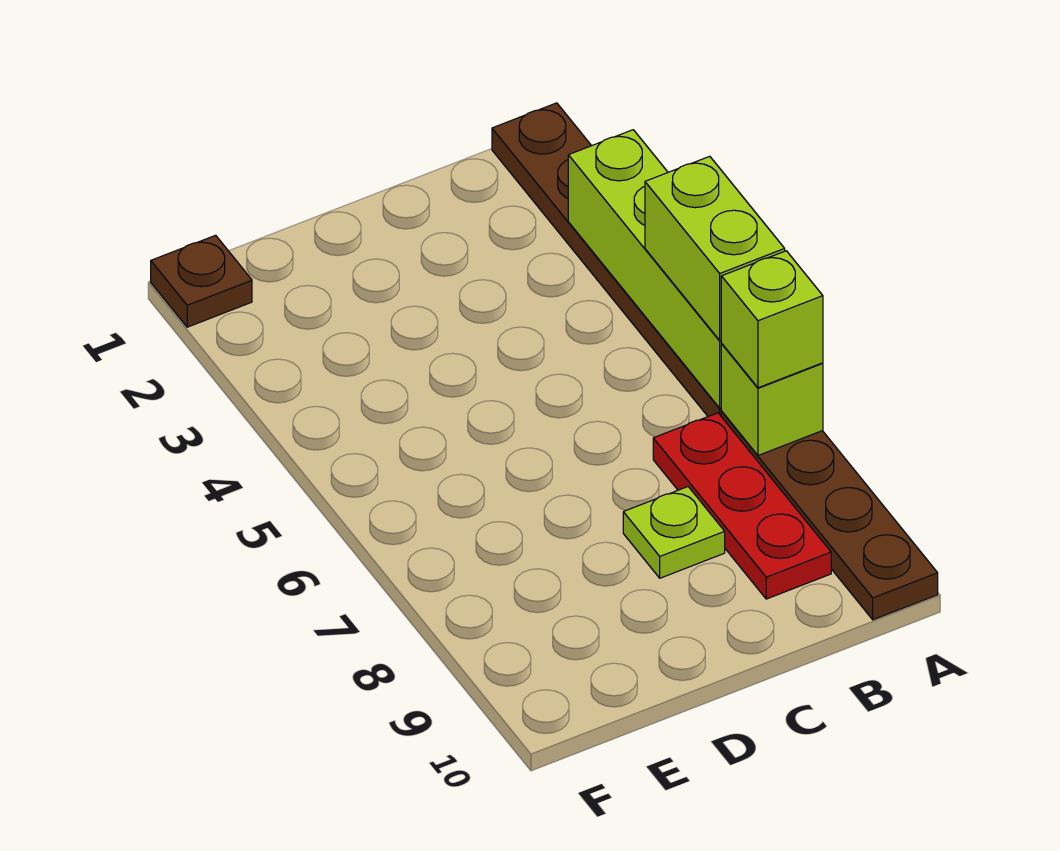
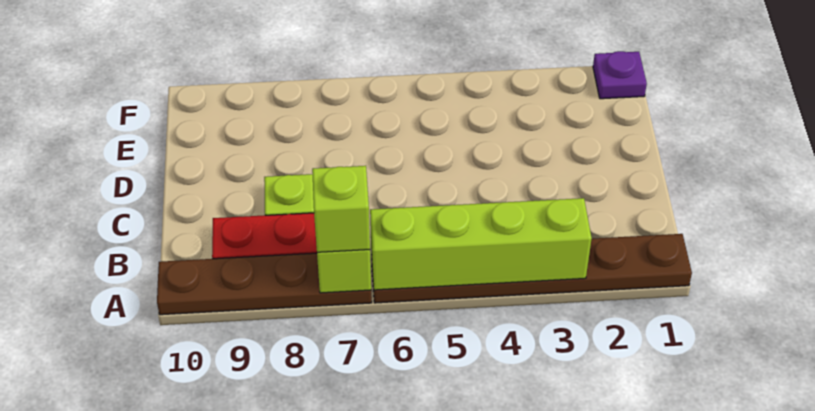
lime 1x2 brick [645,156,785,340] -> none
brown 1x1 plate [151,235,252,327] -> purple 1x1 plate [593,51,647,99]

